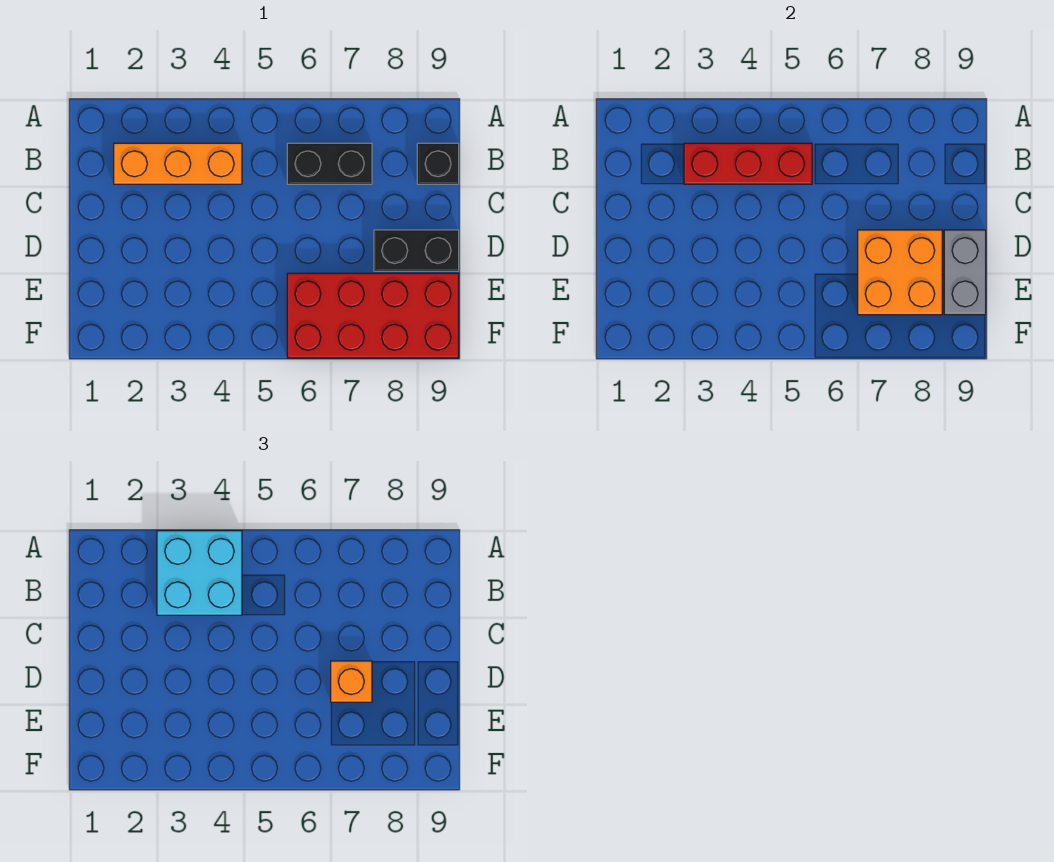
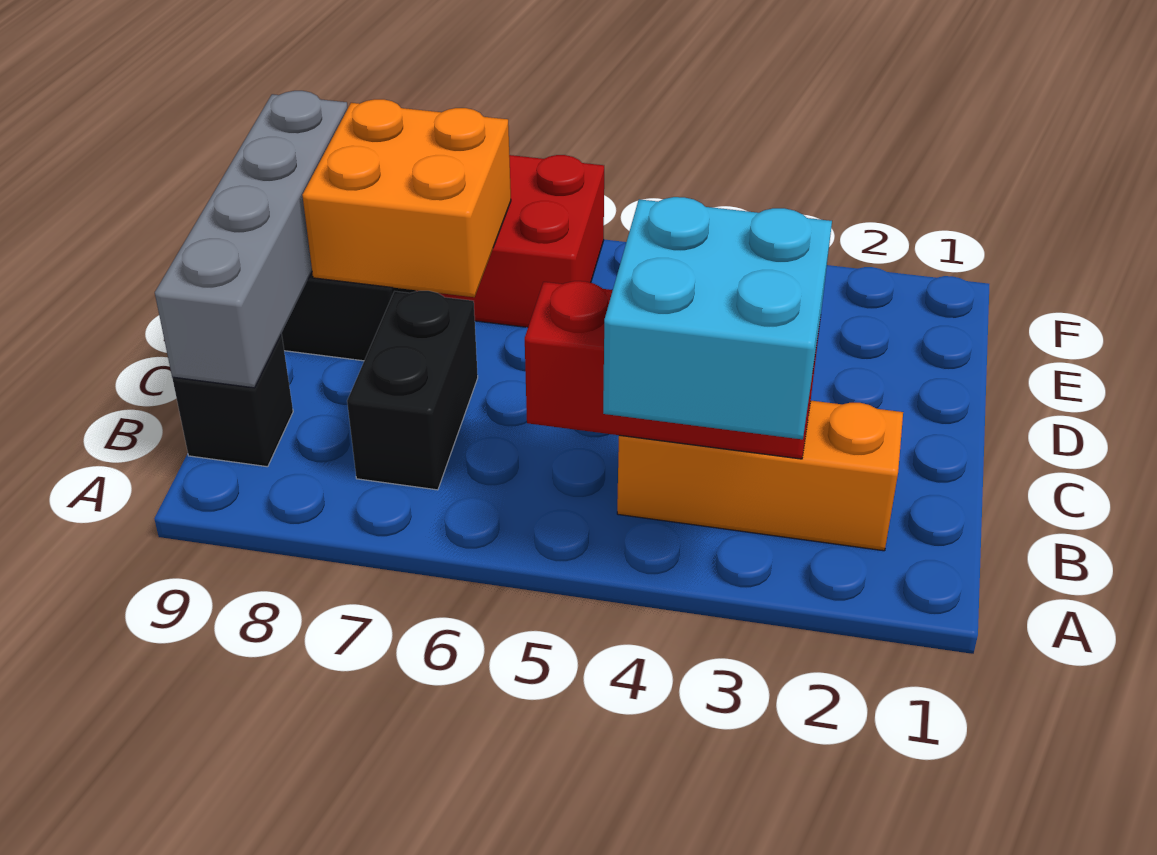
black 1x2 brick [287,143,372,184] -> black 1x2 brick turned to [347,291,478,490]
orange 1x1 brick [331,661,372,702] -> none
grey 1x2 brick [944,230,986,315] -> grey 1x4 brick [155,91,348,388]

